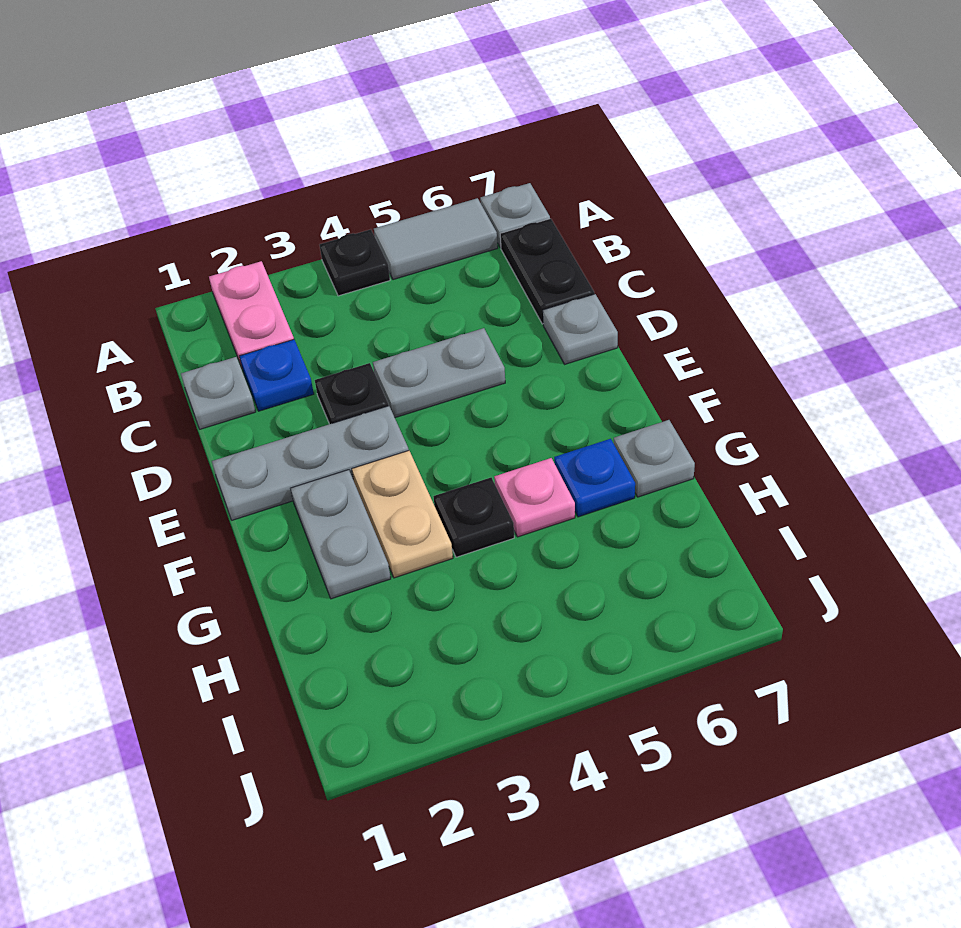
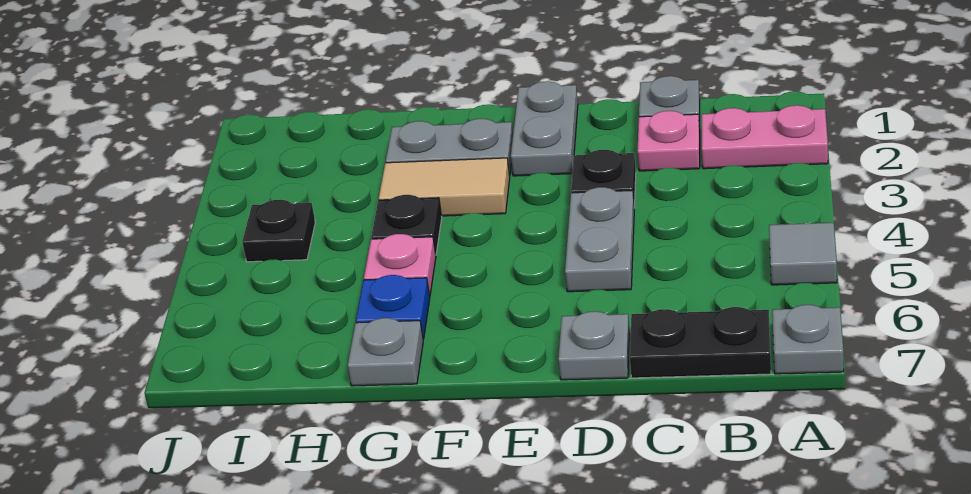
black 1x1 plate [320,229,390,296] -> black 1x1 plate moved to [242,200,315,262]
grey 1x2 tile [374,198,498,280] -> grey 1x1 tile [769,223,837,285]
blue 1x1 plate [240,339,314,411] -> pink 1x1 plate [637,111,700,171]
grey 1x3 plate [212,406,409,520] -> grey 1x2 plate [511,81,578,176]
tan 1x2 plate [352,451,453,578] -> tan 1x2 tile [379,158,510,216]

